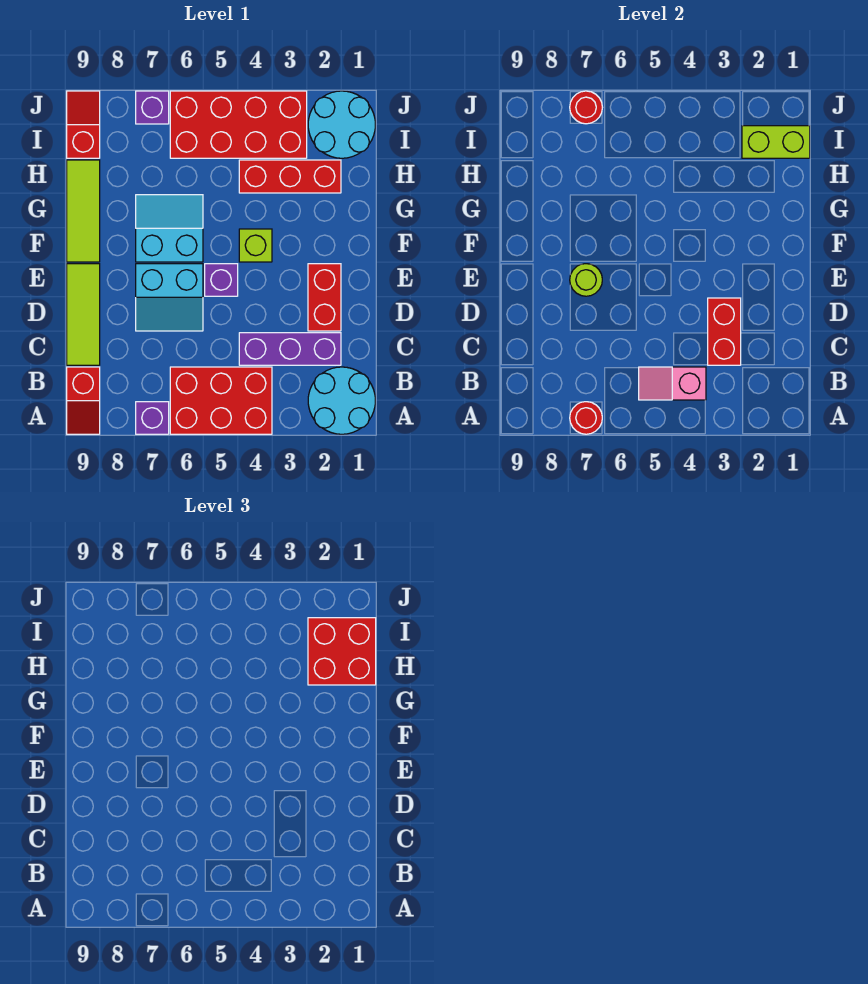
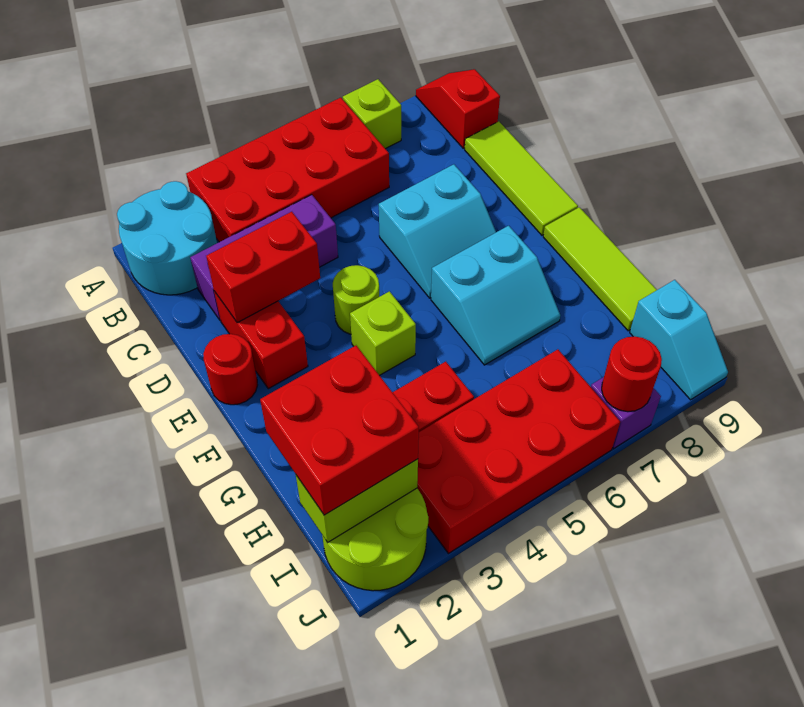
red 2x3 brick [170,367,272,434] -> red 2x4 brick [186,98,389,242]
purple 1x1 brick [136,402,169,434] -> lime 1x1 brick [343,79,401,149]
red 1x1 round brick [570,402,602,434] -> red 1x1 round brick moved to [203,334,257,405]
pink 1x2 slope [639,367,706,400] -> none
red 1x2 brick [708,298,741,365] -> red 1x2 brick turned to [206,212,320,323]
cyan 2x2 slope [136,264,203,331] -> cyan 2x2 slope turned to [379,164,496,298]
purple 1x1 brick [205,264,238,296] -> none
lime 1x1 round brick [570,264,602,296] -> lime 1x1 round brick moved to [333,265,379,334]
cyan 2x2 round brick [308,91,375,158] -> lime 2x2 round brick [322,488,428,591]
red 1x2 slope [67,91,100,158] -> cyan 1x2 slope [630,280,728,400]

